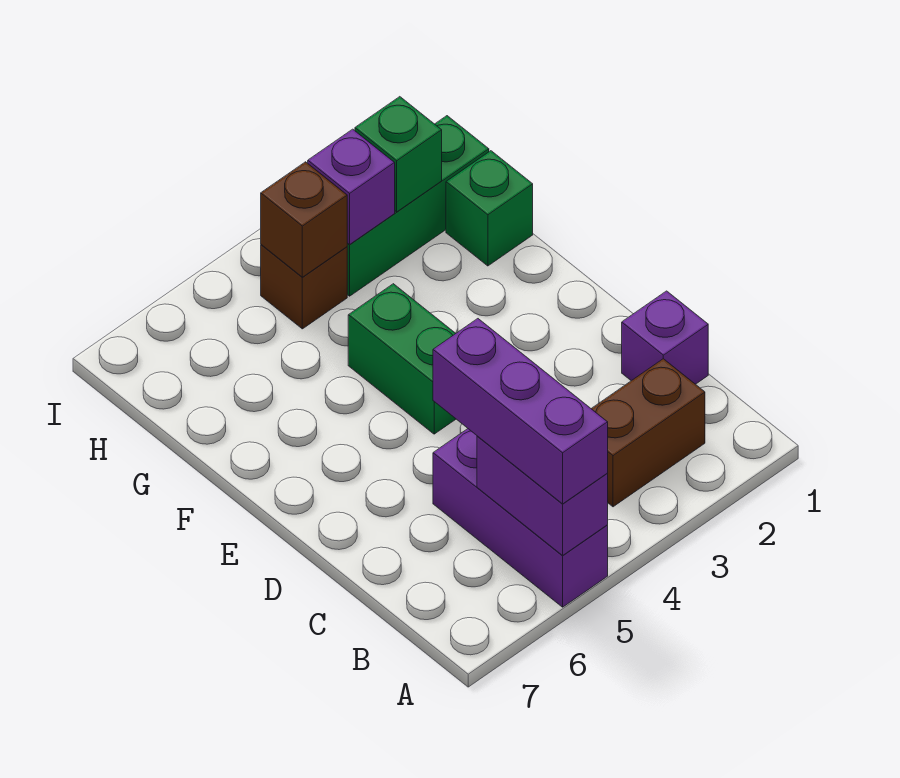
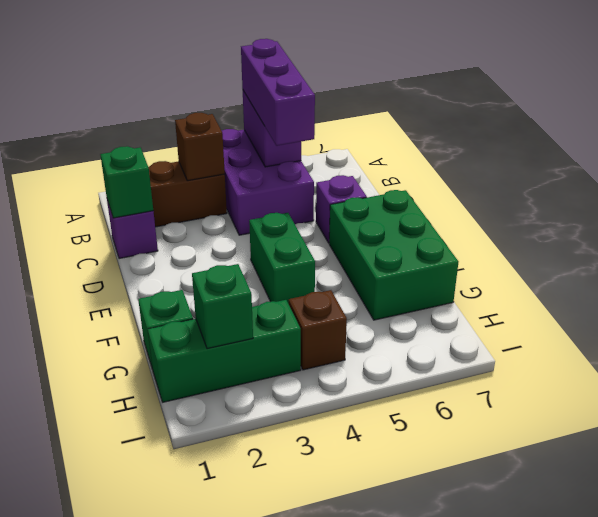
purple 1x3 brick [433,429,608,607] -> purple 2x3 brick [222,129,314,235]
none -> green 1x1 brick [100,146,153,218]
none -> green 2x3 brick [329,190,458,320]
purple 1x1 brick [308,129,395,244] -> purple 1x1 brick moved to [316,175,367,243]
brown 1x1 brick [261,162,347,277] -> brown 1x1 brick moved to [175,113,225,181]

